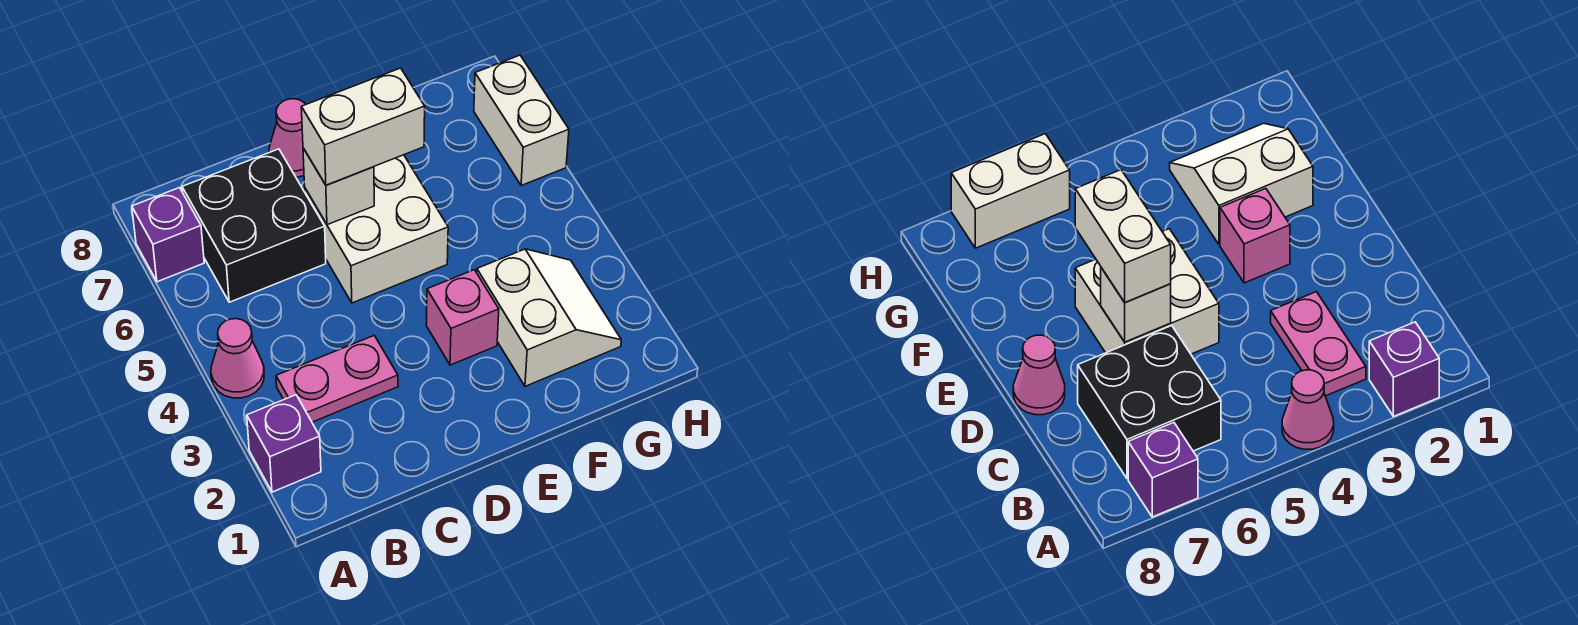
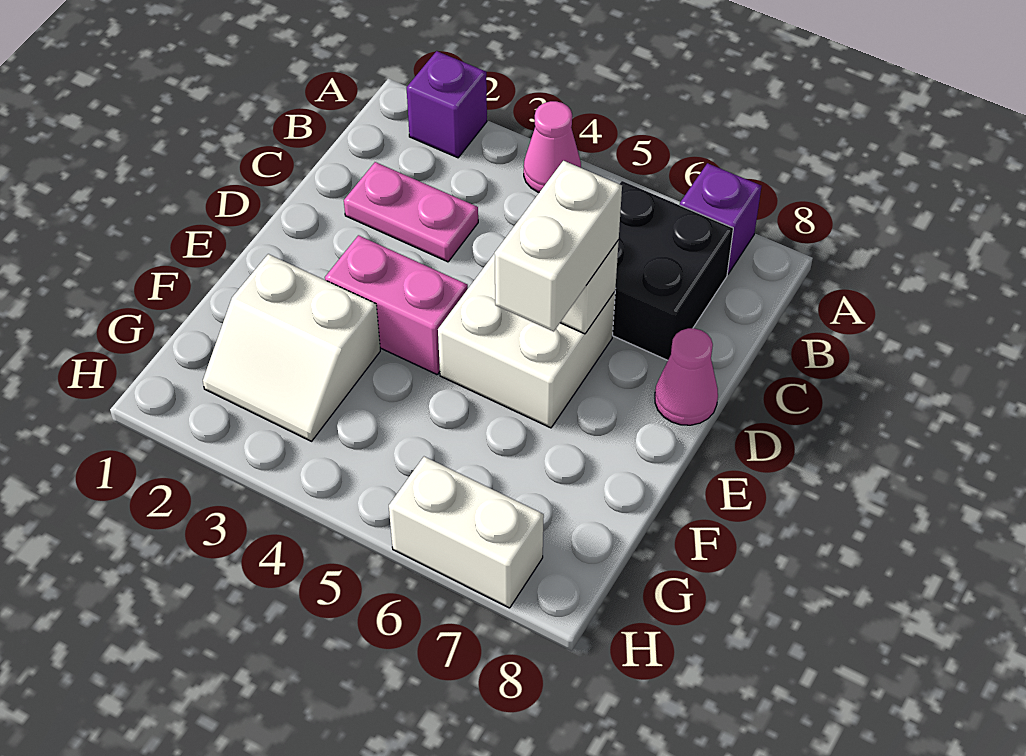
pink 1x2 plate [276,336,398,422] -> pink 1x2 plate turned to [344,162,478,262]
pink 1x1 brick [426,270,499,365] -> pink 1x2 brick [325,235,468,374]

